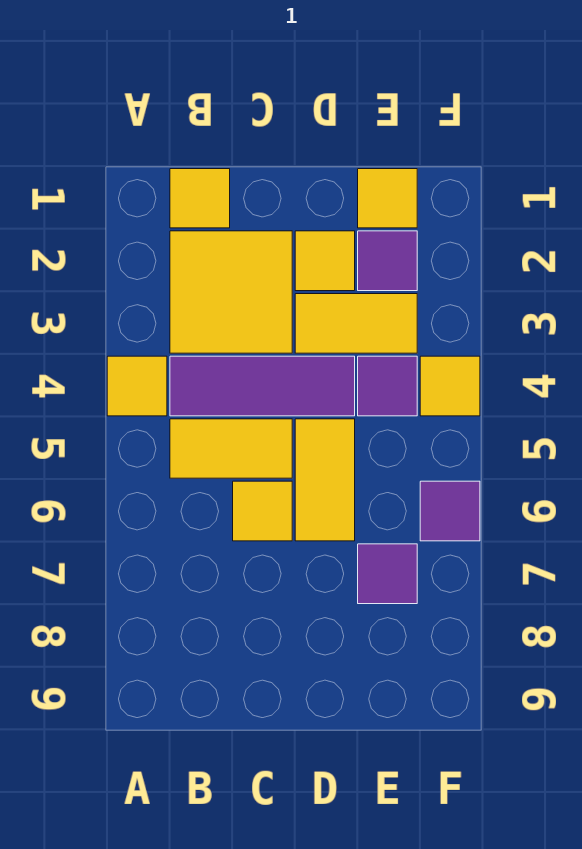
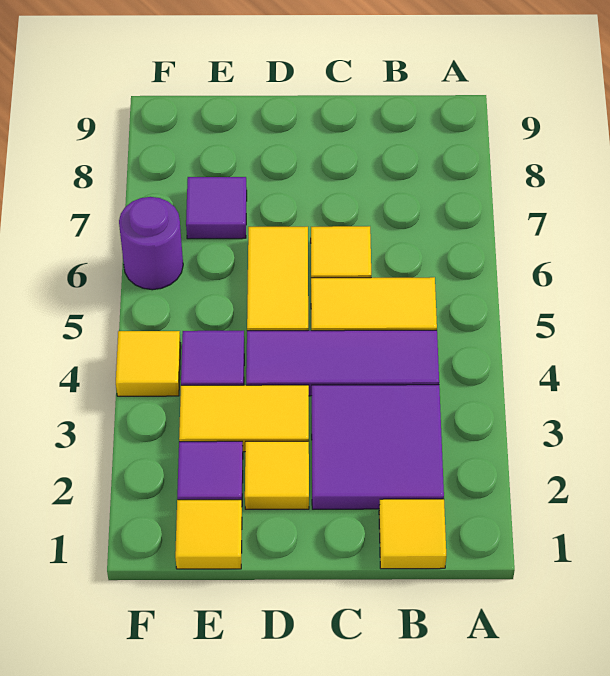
yellow 1x1 tile [107,356,167,416] -> none
yellow 2x2 tile [170,231,292,353] -> purple 2x2 tile [312,385,444,509]
purple 1x1 tile [420,481,480,541] -> purple 1x1 round brick [119,197,183,290]

